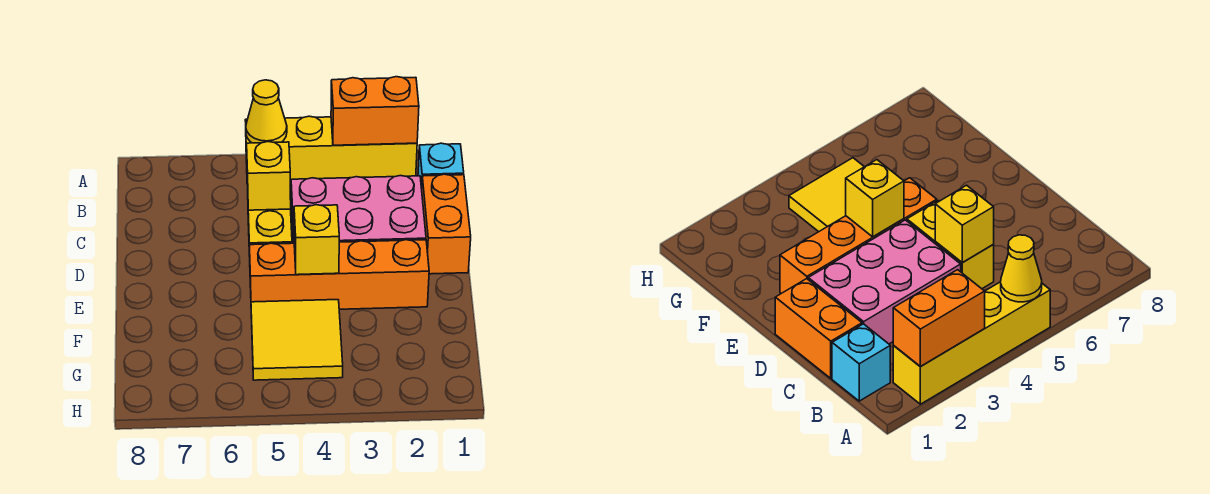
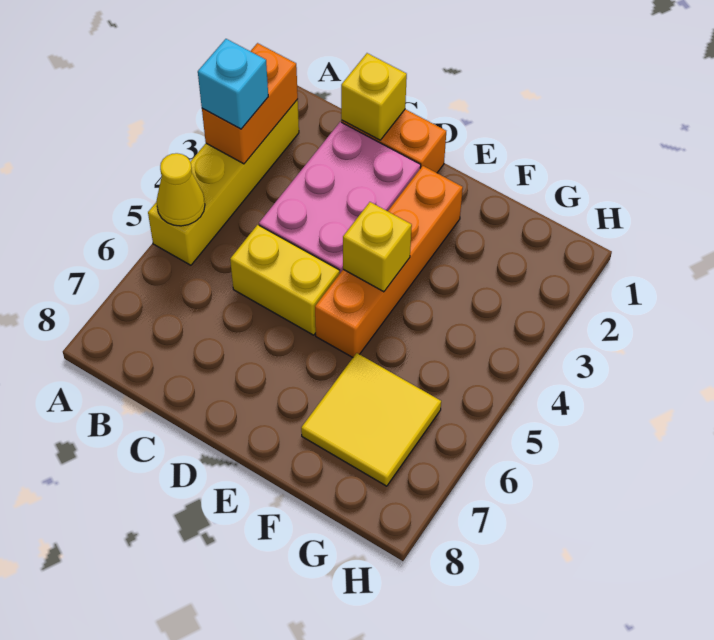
cyan 1x1 brick [418,143,464,188] -> cyan 1x1 brick moved to [198,39,268,129]
yellow 1x1 brick [247,142,291,210] -> yellow 1x1 brick moved to [341,53,407,140]
yellow 2x2 tile [251,300,343,380] -> yellow 2x2 tile moved to [301,353,441,486]

